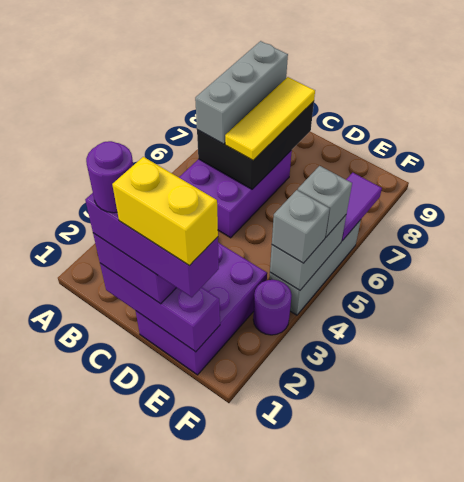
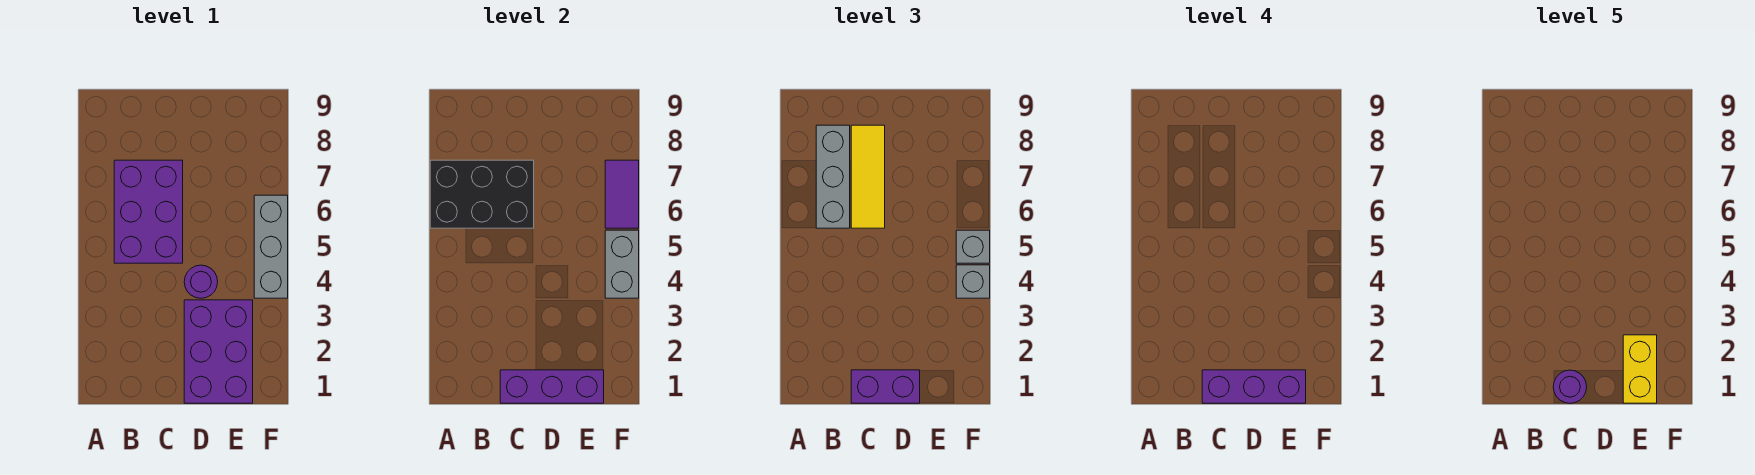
black 2x3 brick [197,101,314,189] -> black 2x3 brick turned to [430,160,534,228]
yellow 1x2 brick [112,157,218,266] -> yellow 1x2 brick turned to [1623,335,1657,403]
purple 1x1 round brick [253,280,292,335] -> purple 1x1 round brick moved to [184,265,218,298]

